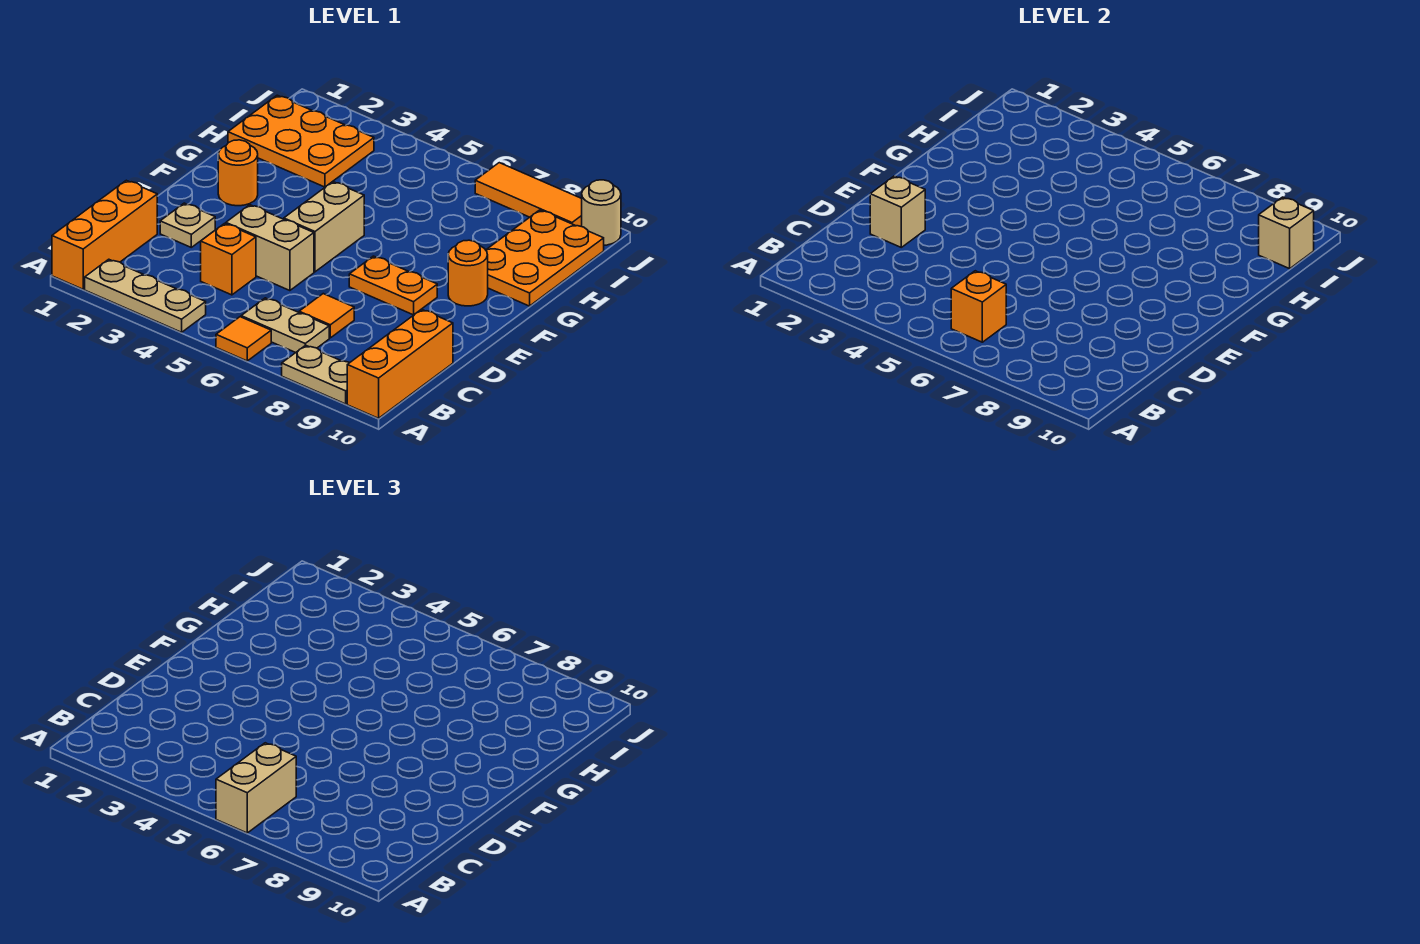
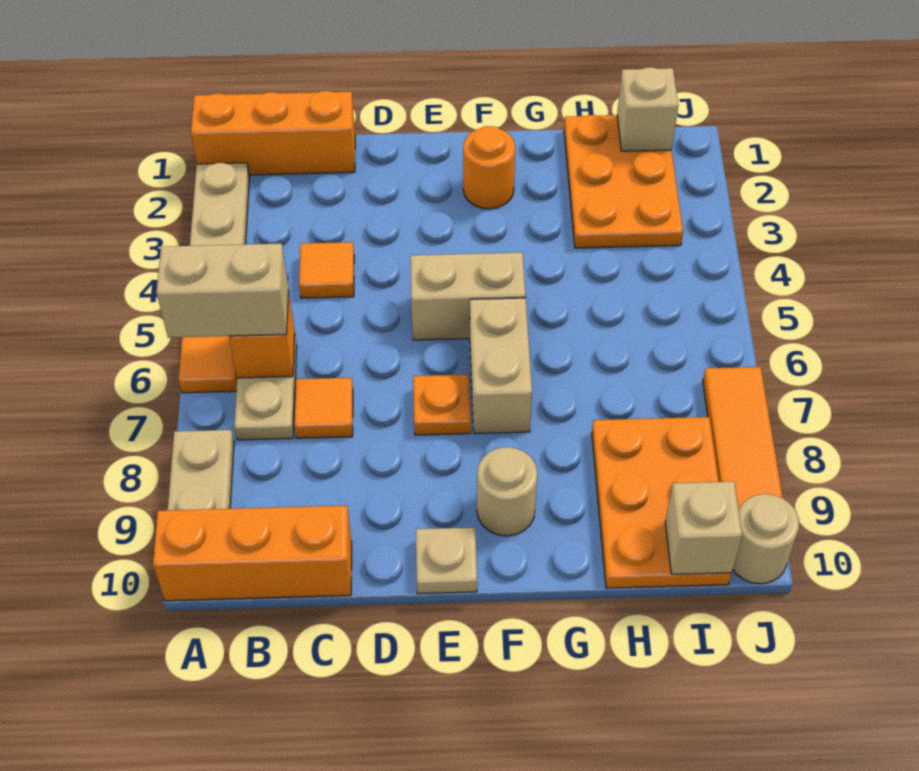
orange 1x1 brick [201,223,256,295] -> orange 1x1 tile [299,242,354,298]
tan 1x1 plate [160,203,215,247] -> tan 1x1 plate moved to [416,528,477,594]
tan 1x1 brick [870,176,925,247] -> tan 1x1 brick moved to [617,67,678,151]
tan 1x2 brick [226,205,314,291] -> tan 1x2 brick moved to [470,298,532,434]
orange 1x2 plate [349,256,437,315] -> orange 1x1 plate [413,375,471,435]
orange 1x1 round brick [448,240,488,306] -> tan 1x1 round brick [477,447,538,536]
orange 2x3 plate [486,210,604,306] -> orange 2x3 plate turned to [592,417,732,588]

